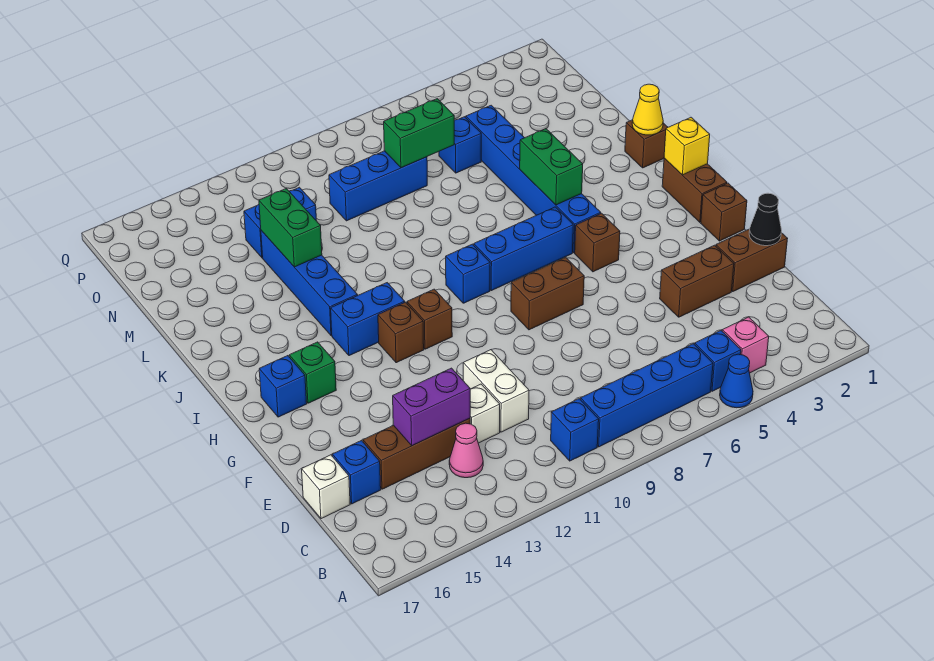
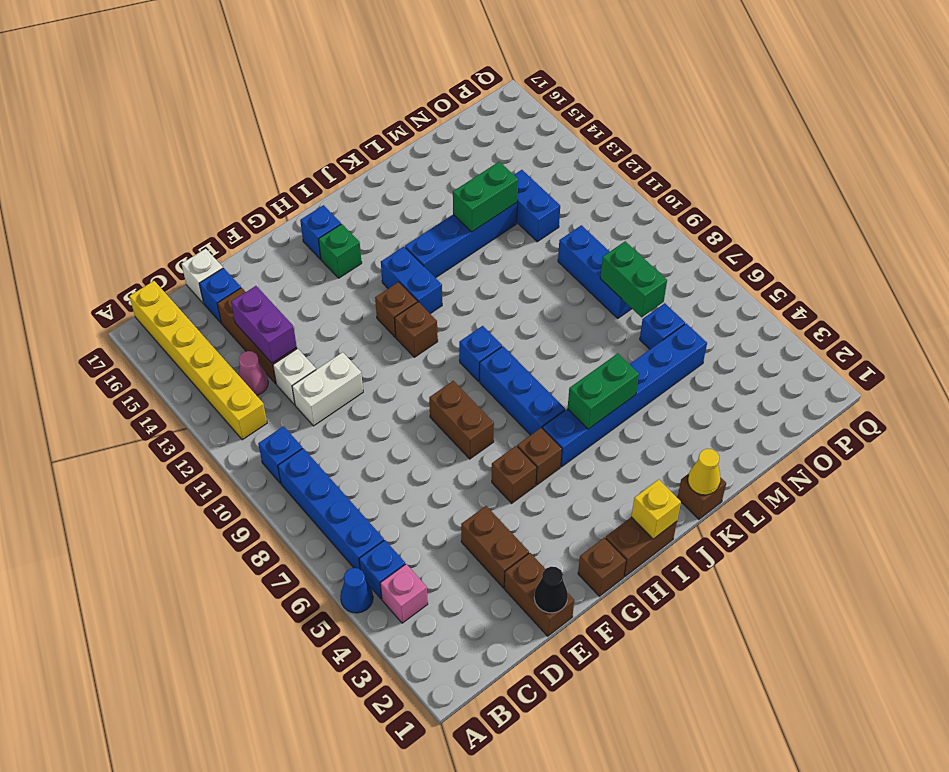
none -> yellow 1x6 brick [129,281,267,440]
none -> brown 1x1 brick [492,446,537,503]

